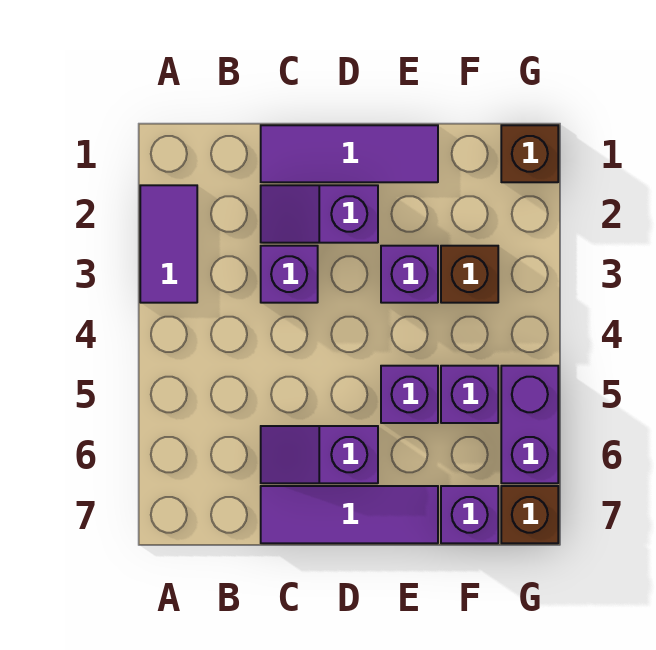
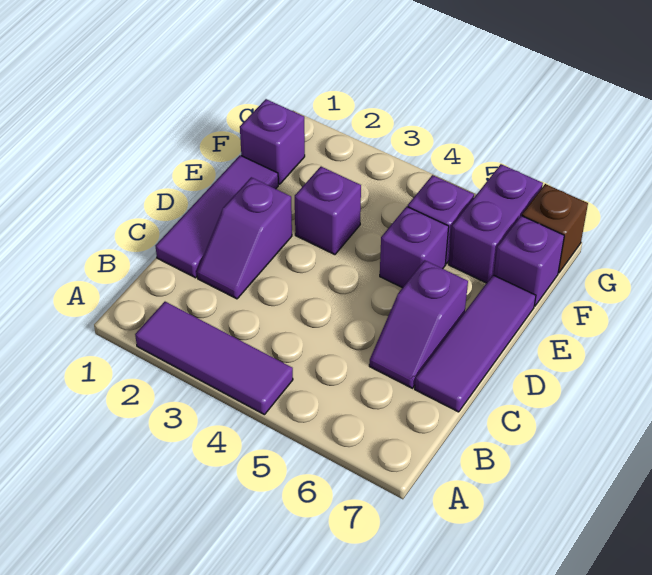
purple 1x2 tile [140,185,197,303] -> purple 1x3 tile [135,302,293,415]
purple 1x1 brick [261,246,318,303] -> purple 1x1 brick moved to [240,99,305,184]
brown 1x1 brick [441,246,498,303] -> none
brown 1x1 brick [501,125,558,182] -> none
purple 1x2 brick [501,366,558,483] -> purple 1x2 brick turned to [449,164,543,283]

